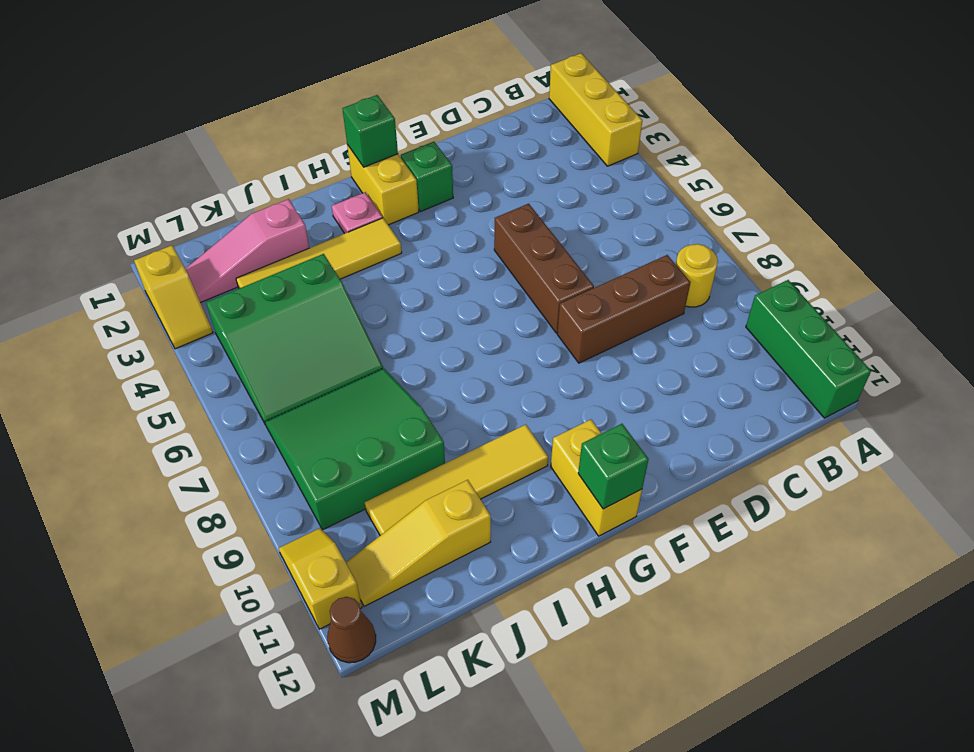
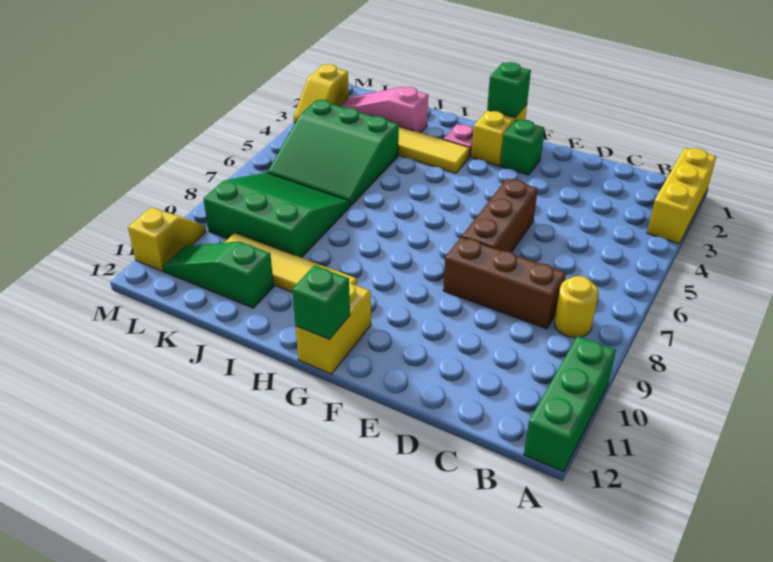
yellow 1x3 slope [346,480,491,606] -> green 1x3 slope [163,241,274,308]
brown 1x1 cone [327,597,376,663] -> none

